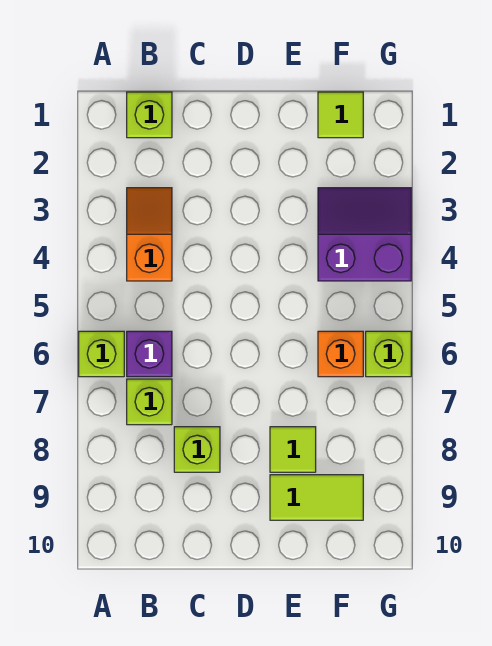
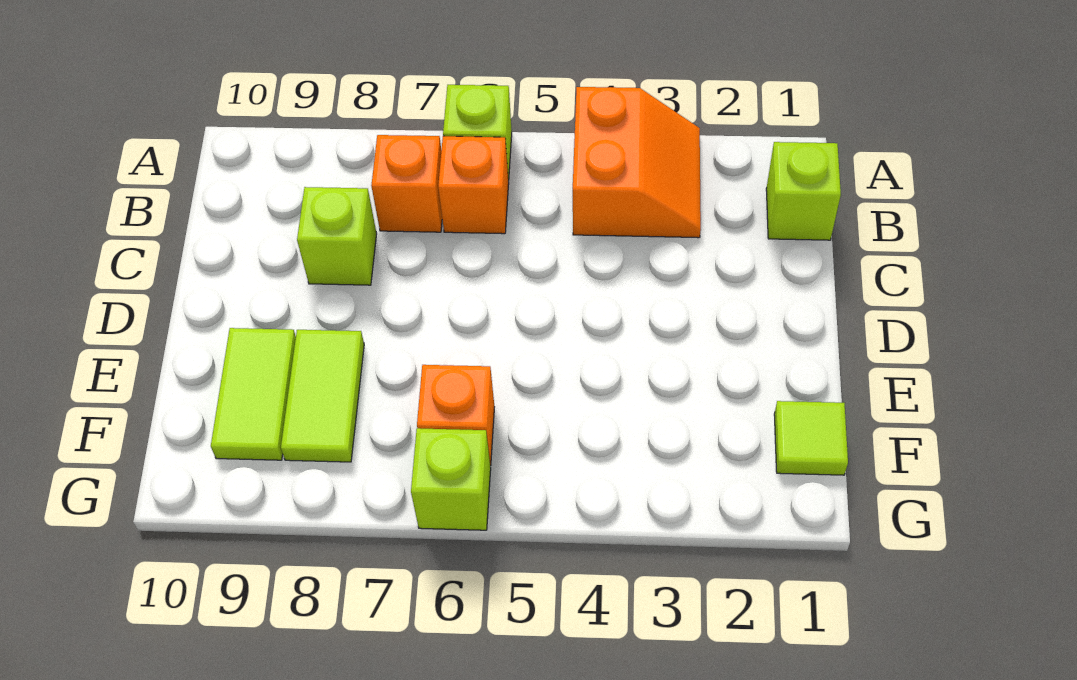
orange 1x2 slope [127,188,172,281] -> orange 2x2 slope [573,87,701,238]
purple 1x1 brick [127,331,172,377] -> orange 1x1 brick [438,136,509,234]
lime 1x1 brick [127,379,172,425] -> orange 1x1 brick [371,135,442,232]
lime 1x1 tile [270,427,316,472] -> lime 1x2 tile [281,330,364,462]
purple 2x2 slope [318,188,411,281] -> none

